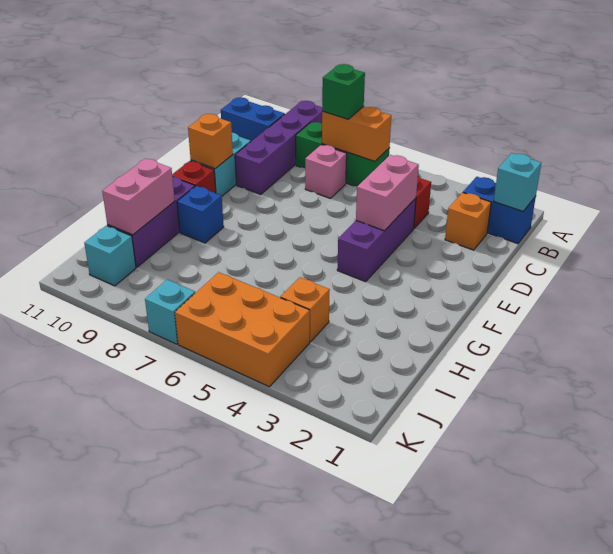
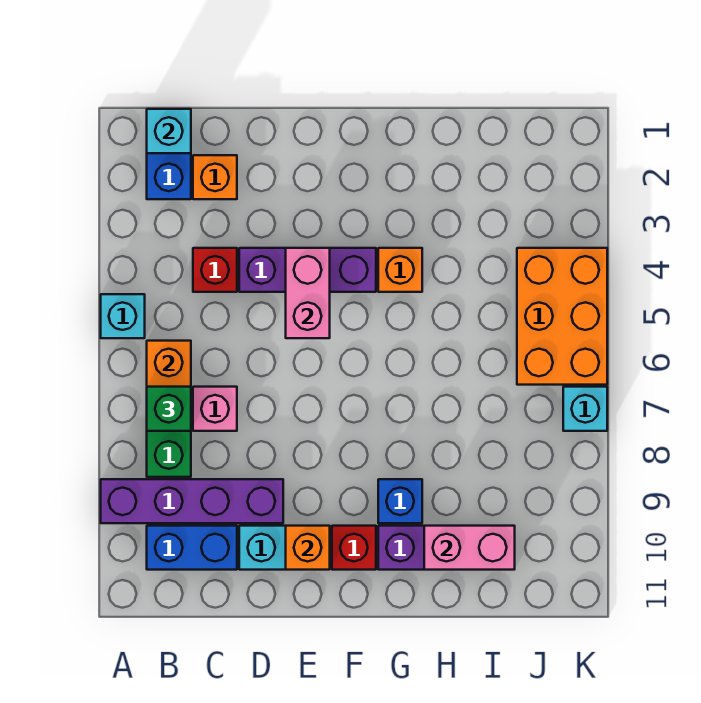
blue 1x2 brick [221,97,285,141] -> blue 1x2 brick turned to [147,526,237,570]
pink 1x2 brick [356,155,419,231] -> pink 1x2 brick turned to [286,248,330,338]
orange 1x1 brick [280,277,330,342] -> orange 1x1 brick moved to [378,248,422,292]
cyan 1x1 brick [84,226,136,286] -> cyan 1x1 brick moved to [101,294,145,338]

